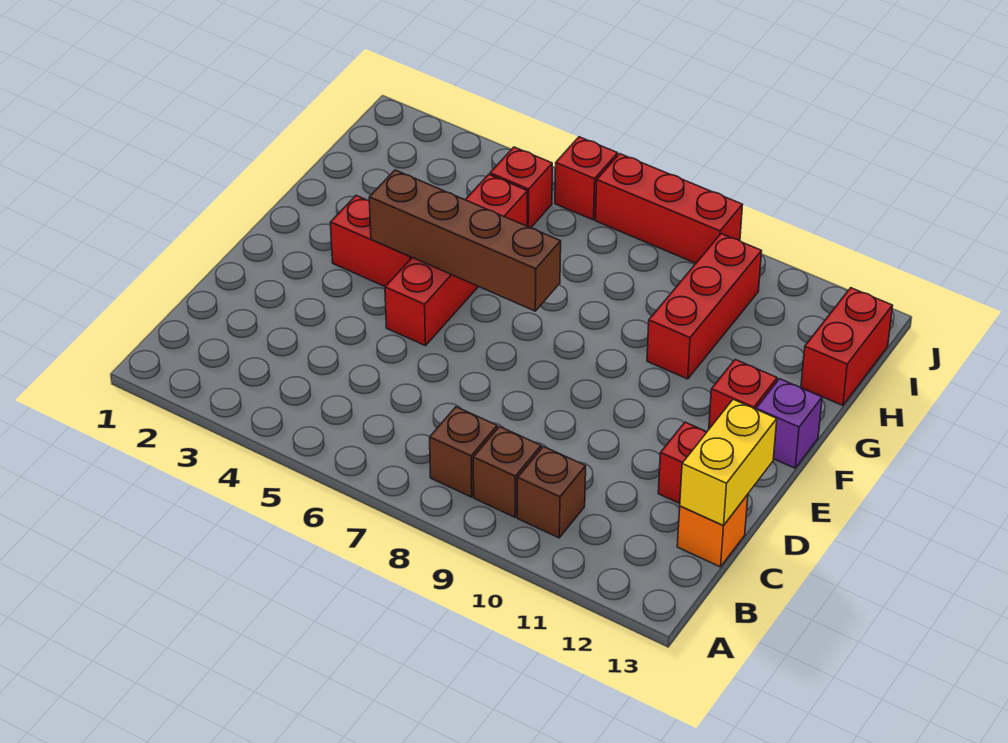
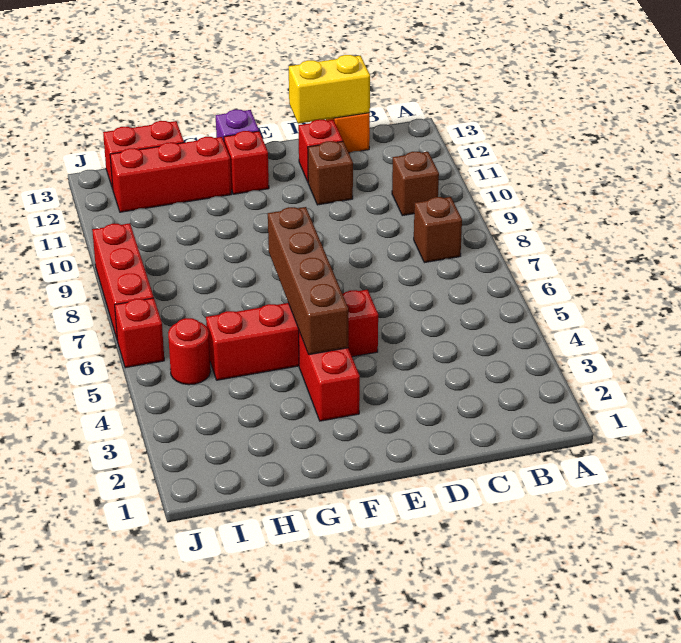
brown 1x1 brick [473,427,541,517] -> brown 1x1 brick moved to [308,141,353,205]
red 1x3 brick [647,234,762,379] -> red 1x3 brick moved to [110,137,231,212]
red 1x1 brick [490,147,552,228] -> red 1x1 round brick [168,318,211,385]

